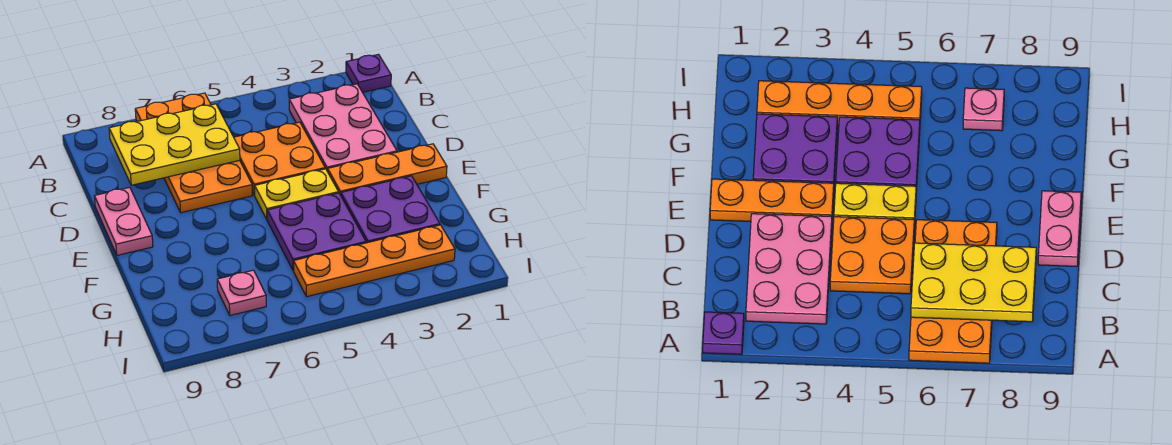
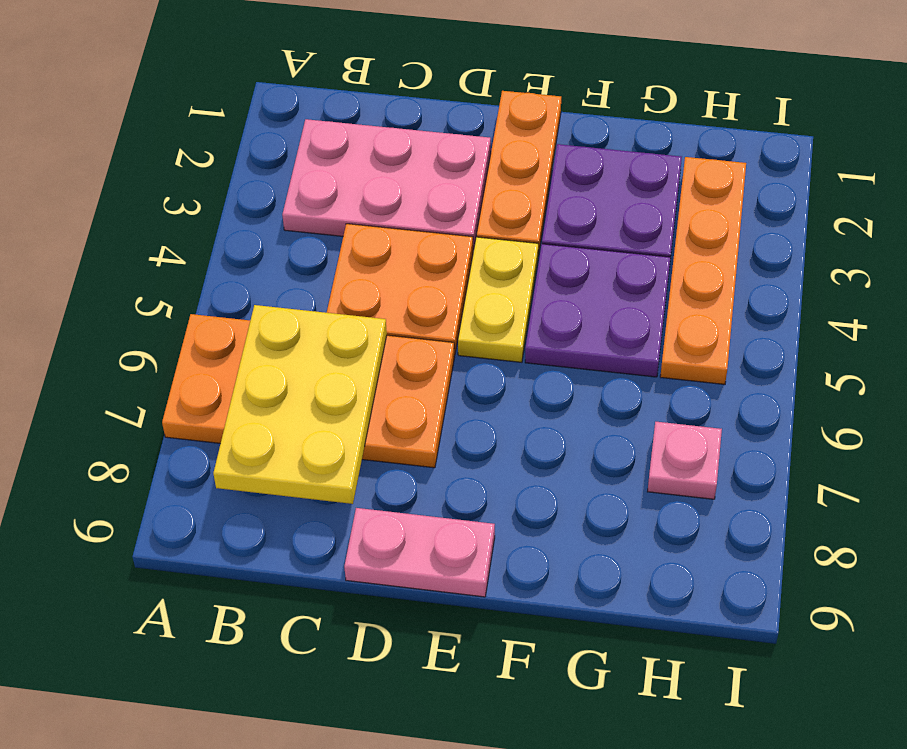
purple 1x1 plate [346,54,391,92] -> none

